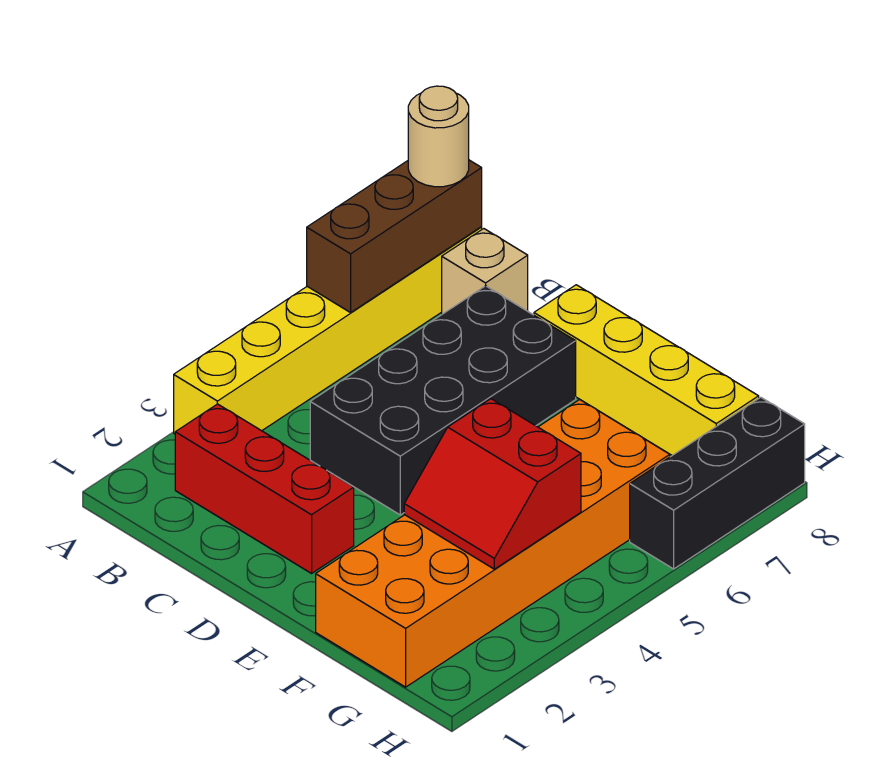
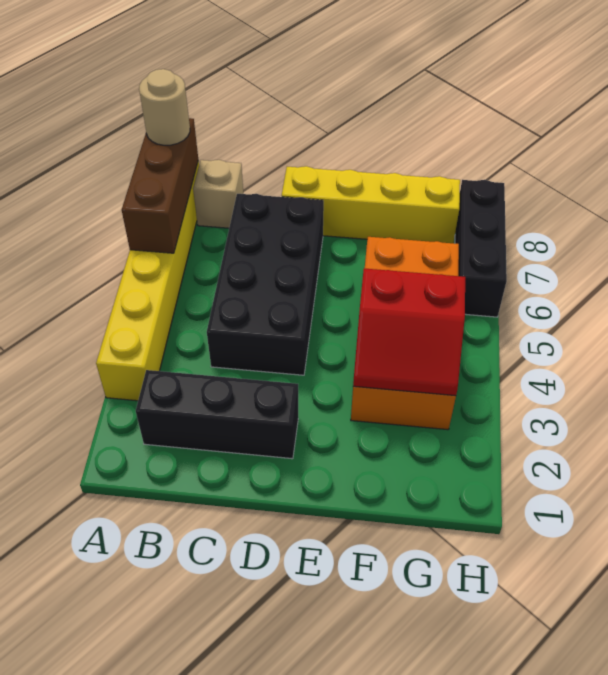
red 1x3 brick [175,404,354,573] -> black 1x3 brick [136,370,298,459]
orange 2x6 brick [316,400,670,687] -> orange 2x4 brick [351,237,459,430]

